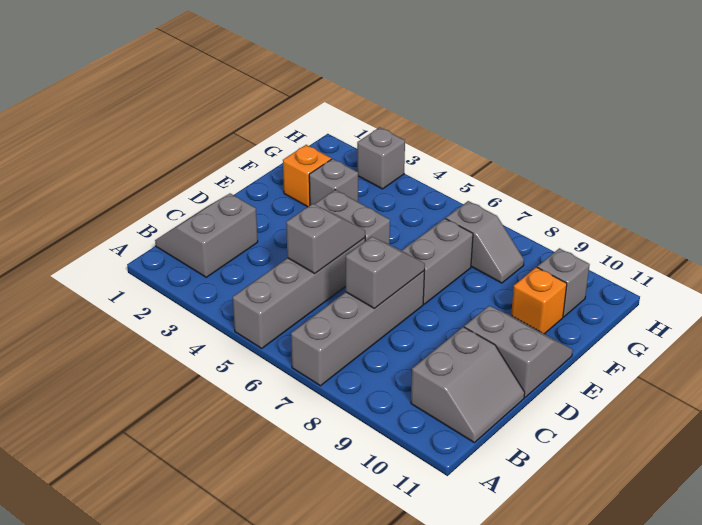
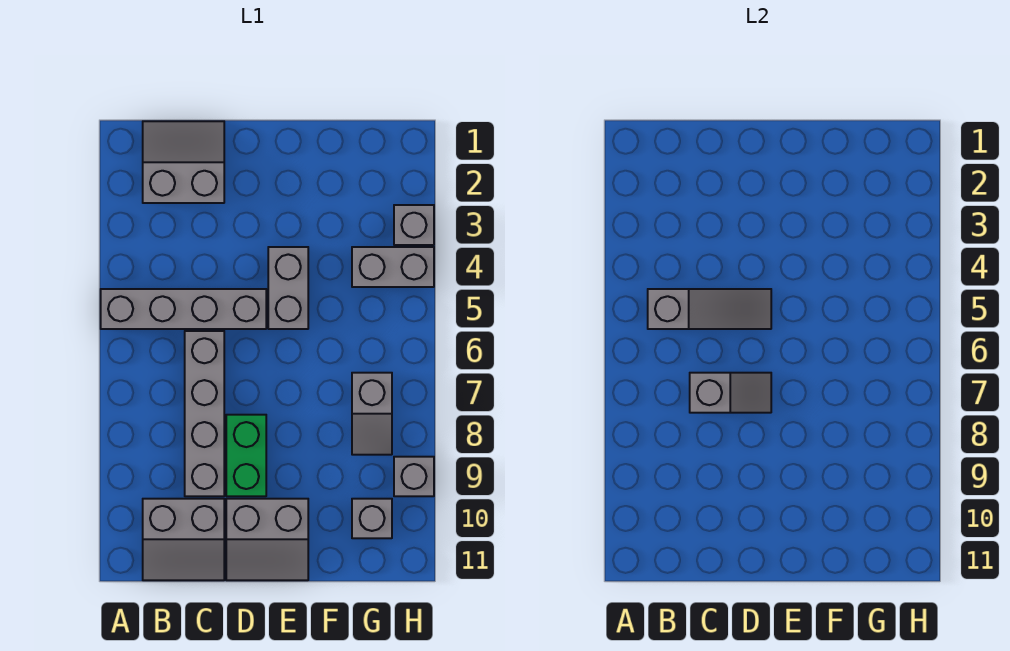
grey 1x4 brick [291,271,424,386] -> grey 1x4 brick turned to [185,331,224,496]
grey 1x2 slope [286,204,365,273] -> grey 1x3 slope [648,289,771,329]
none -> green 1x2 brick [226,415,266,496]
grey 2x2 slope [464,306,573,397] -> grey 2x2 slope turned to [226,499,308,580]
grey 1x2 brick [402,219,473,304] -> grey 1x2 brick moved to [352,247,434,287]
orange 1x1 brick [283,145,331,207] -> none
grey 1x1 brick [309,159,358,205] -> grey 1x1 brick moved to [394,457,434,496]
orange 1x1 brick [511,267,567,334] -> none

